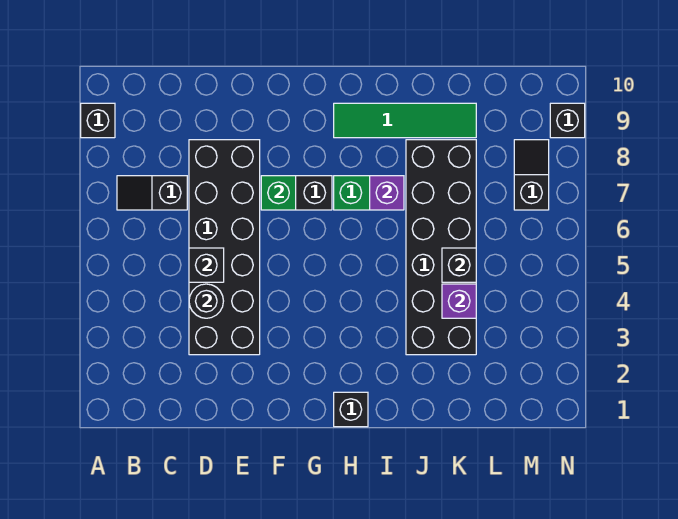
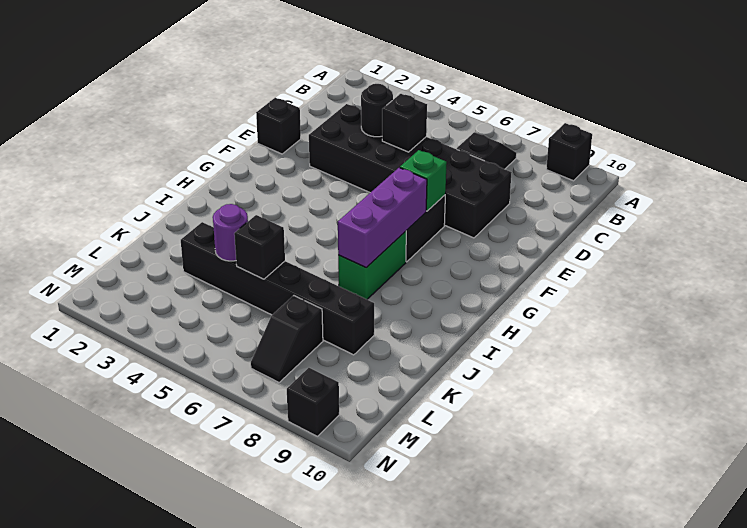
black 1x1 brick [334,392,368,427] -> black 1x1 brick moved to [256,98,301,154]
green 1x4 tile [334,103,476,138] -> none
purple 1x1 brick [370,176,404,210] -> purple 1x3 brick [338,168,427,268]
black 2x6 brick [406,140,476,355] -> black 1x6 brick [181,222,374,355]
purple 1x1 brick [442,284,476,318] -> purple 1x1 round brick [213,204,248,261]
black 1x2 slope [514,140,549,210] -> black 1x2 slope turned to [251,296,323,382]

